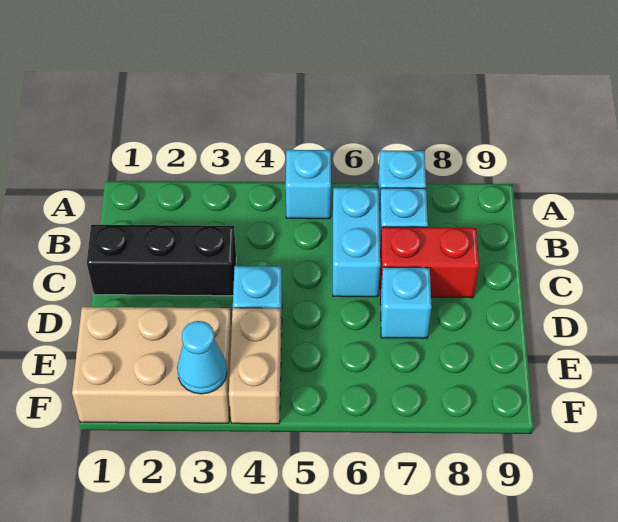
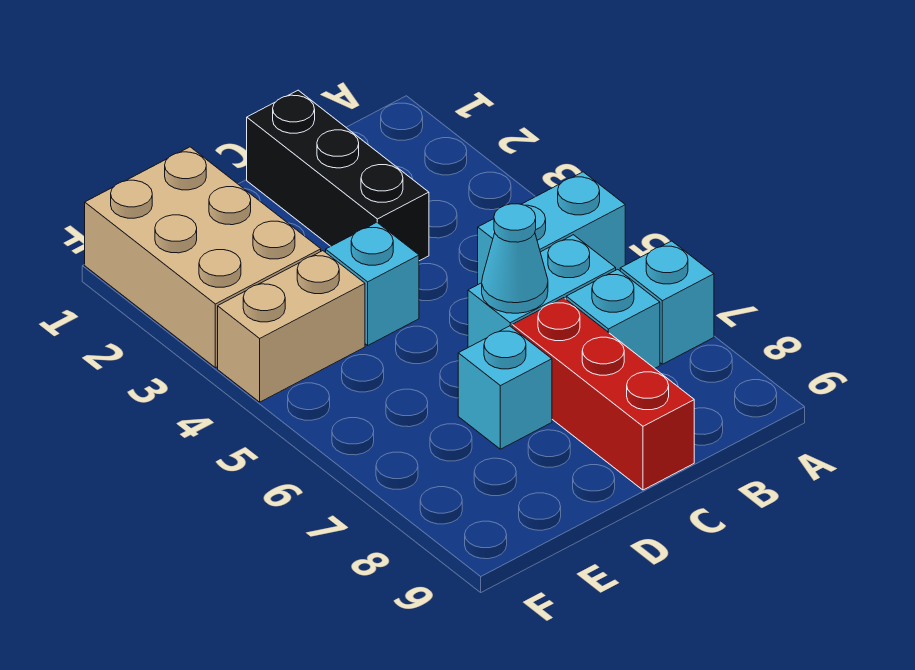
cyan 1x1 brick [286,150,331,219] -> cyan 1x2 brick [478,172,625,284]
red 1x2 brick [380,227,479,298] -> red 1x3 brick [512,298,694,490]
cyan 1x1 cone [177,321,227,394] -> cyan 1x1 cone moved to [482,204,548,313]

